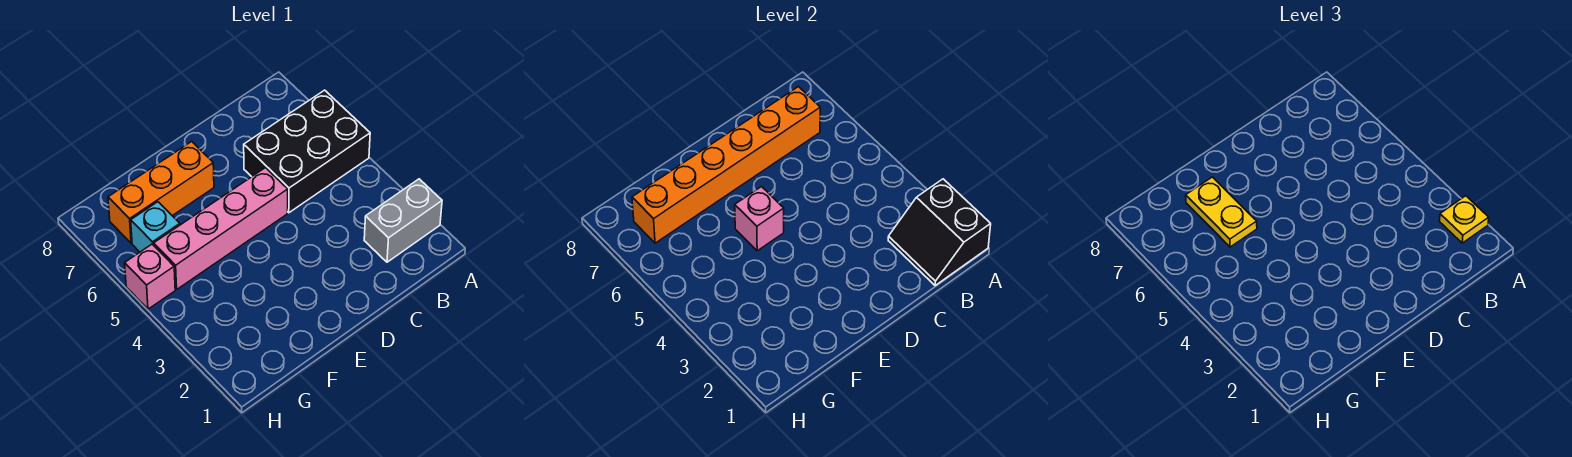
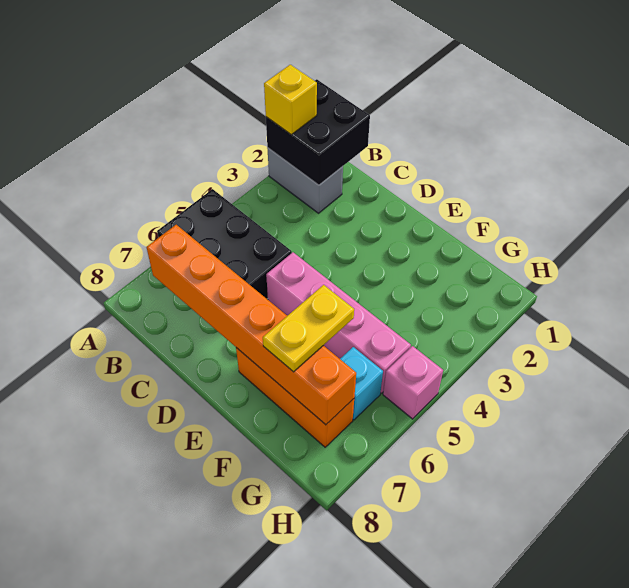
black 2x2 slope [888,179,991,286] -> black 2x2 brick [266,79,370,185]
yellow 1x1 plate [1440,196,1489,243] -> yellow 1x1 brick [264,65,317,135]
pink 1x1 brick [735,187,784,251] -> none

